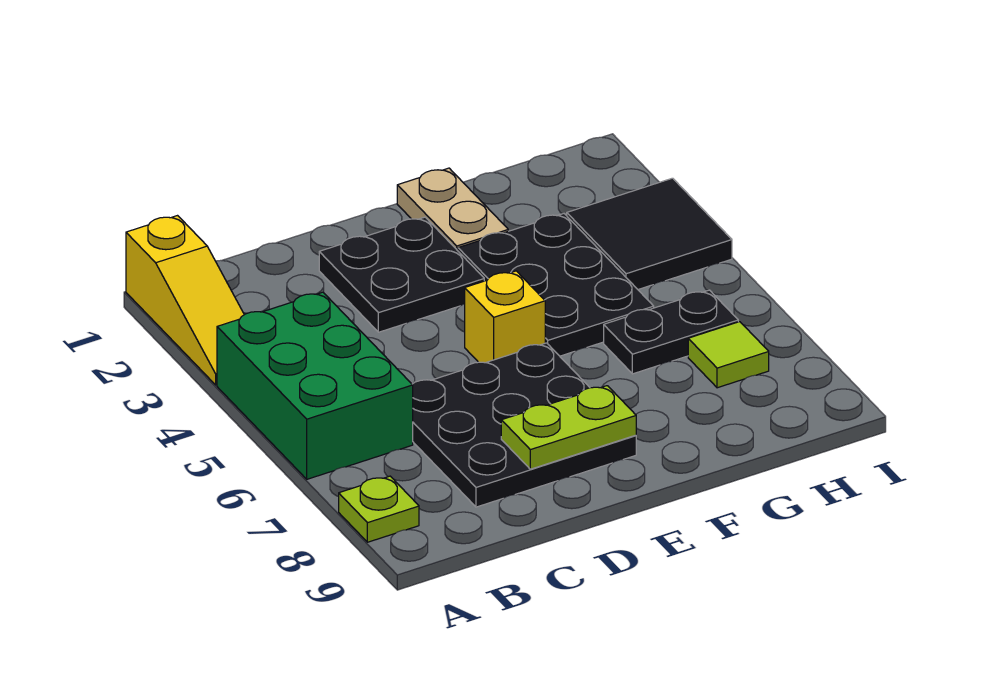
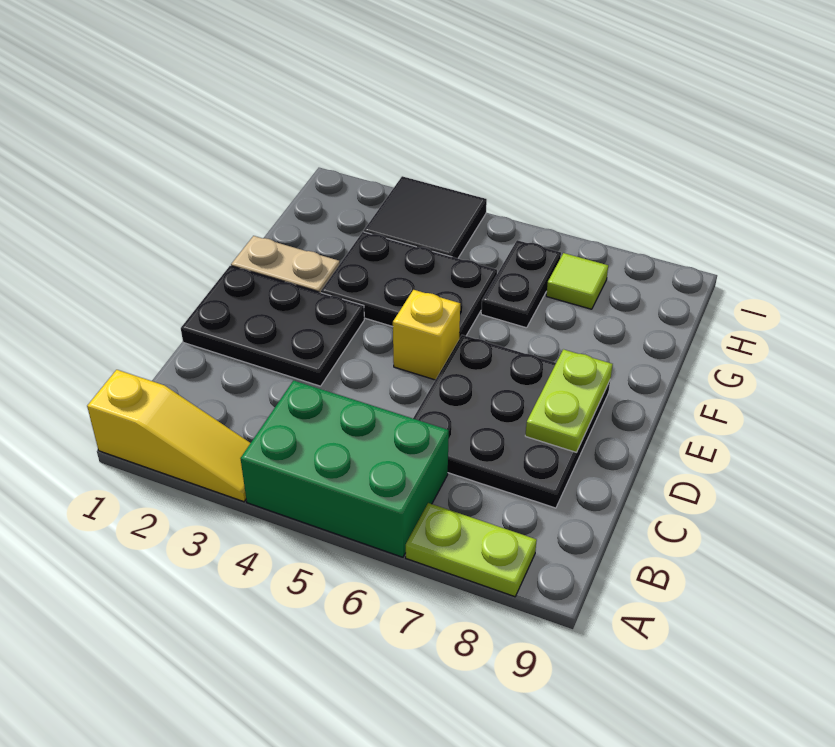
lime 1x1 plate [339,476,419,542] -> lime 1x2 plate [406,503,537,597]
black 2x2 plate [319,217,484,332] -> black 2x3 plate [181,266,364,386]

